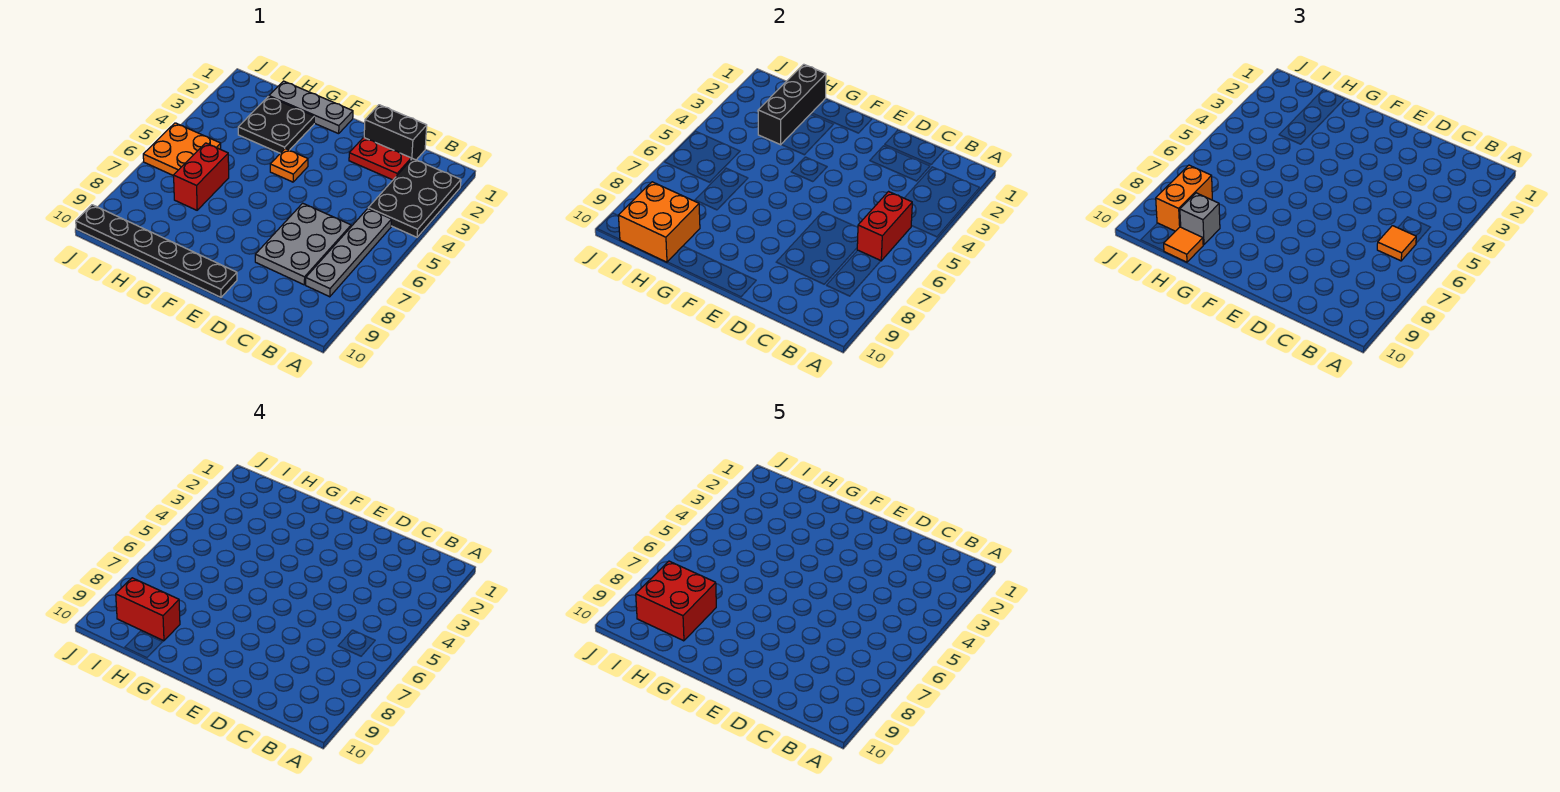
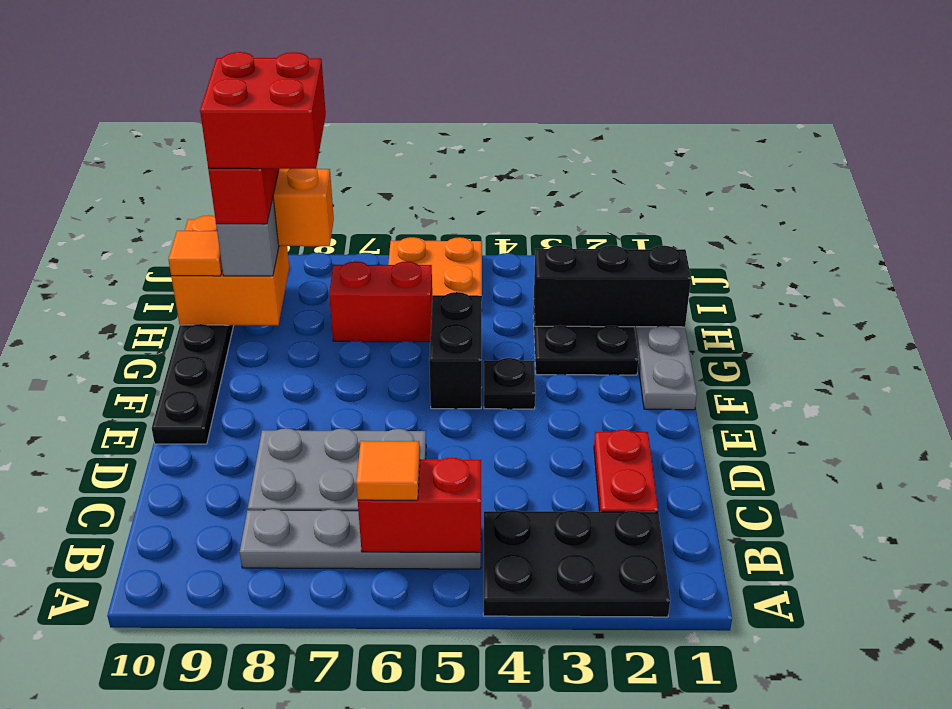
black 1x2 brick [364,105,427,160] -> black 1x2 brick moved to [429,292,482,409]
orange 1x1 plate [270,149,308,182] -> black 1x1 plate [484,358,535,409]

